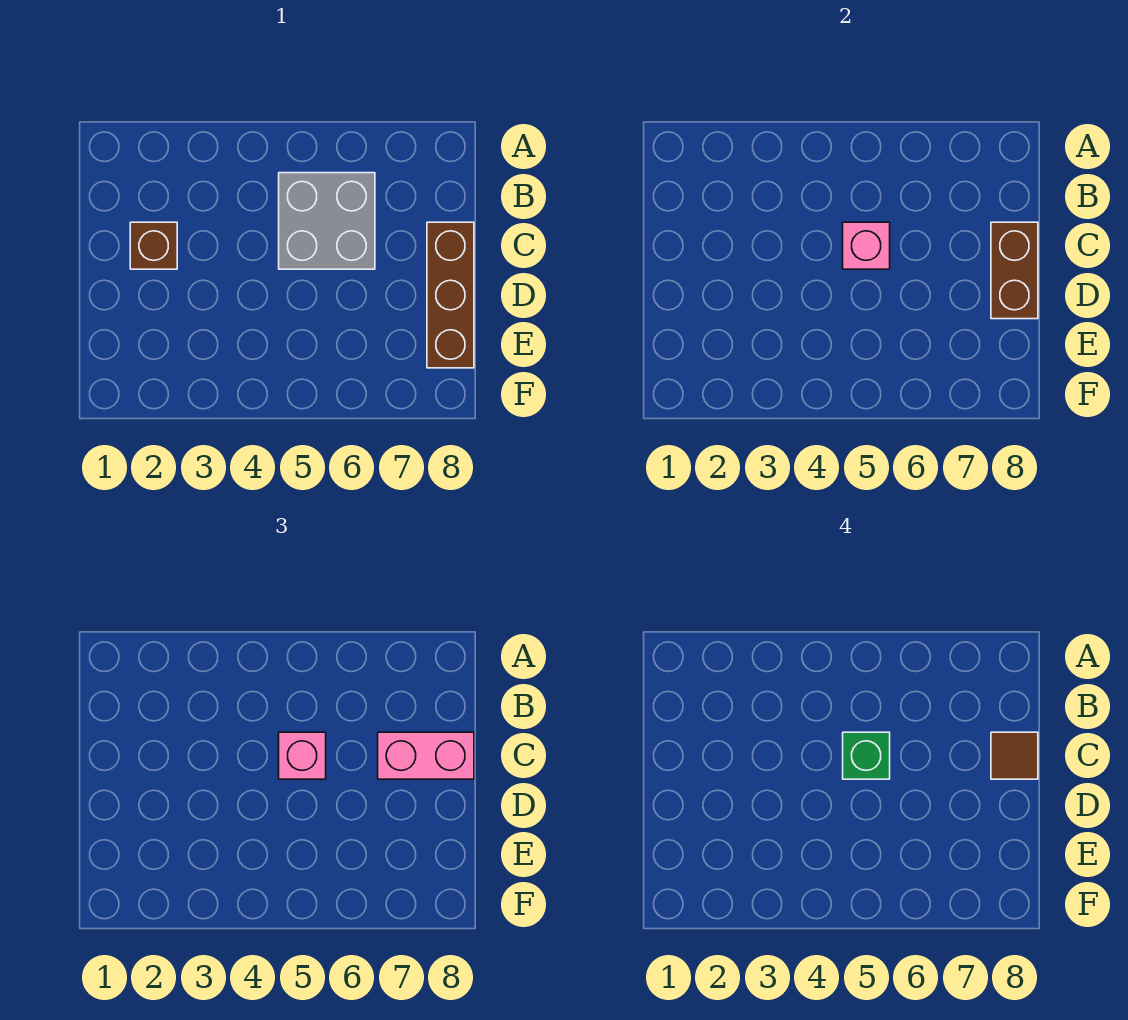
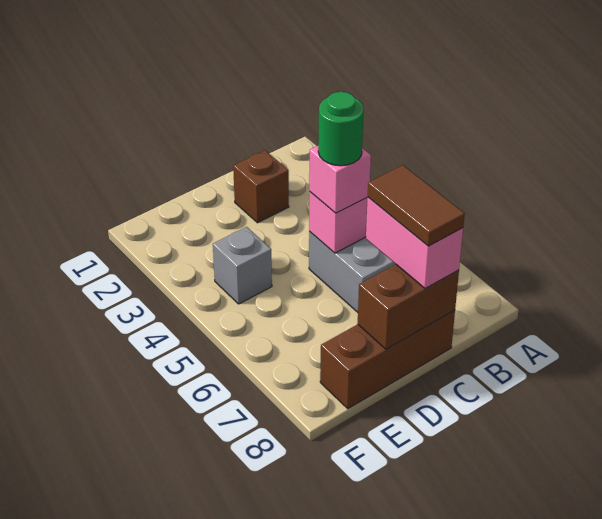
green 1x1 brick [843,732,890,779] -> green 1x1 round brick [318,92,364,166]
brown 1x1 tile [991,732,1038,779] -> brown 1x2 tile [368,165,465,246]
none -> grey 1x1 brick [213,227,272,304]

